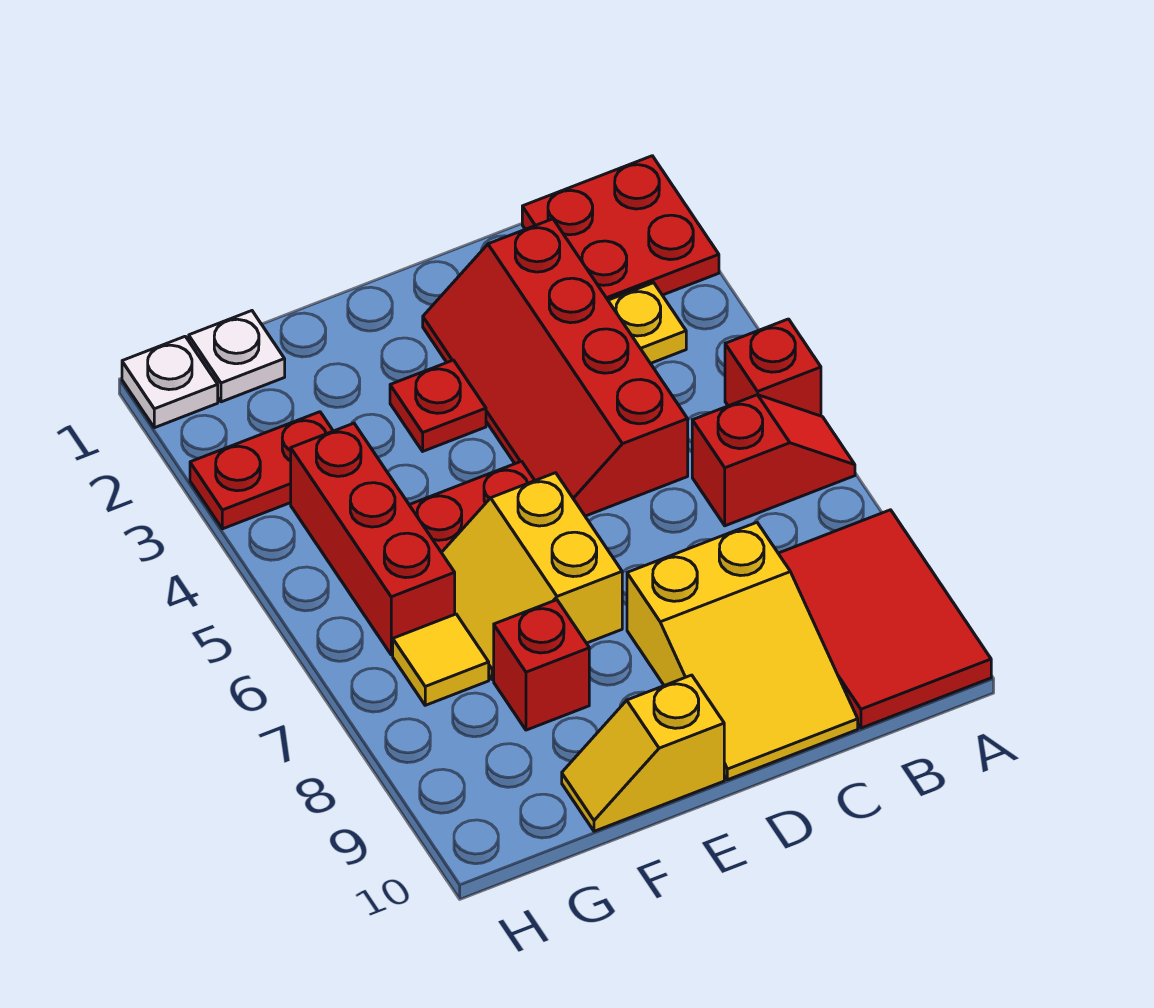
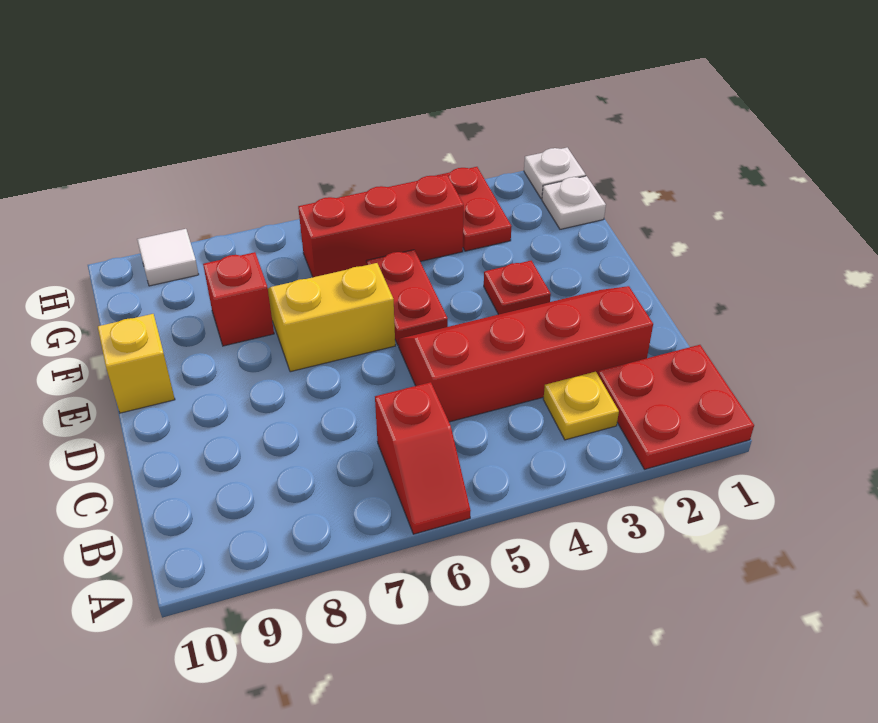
red 1x1 brick [725,319,821,416] -> none
red 2x3 tile [778,510,991,728] -> none
yellow 2x3 slope [627,523,858,780] -> none
yellow 1x1 tile [393,614,489,705] -> none
none -> white 1x1 tile [137,229,199,286]

